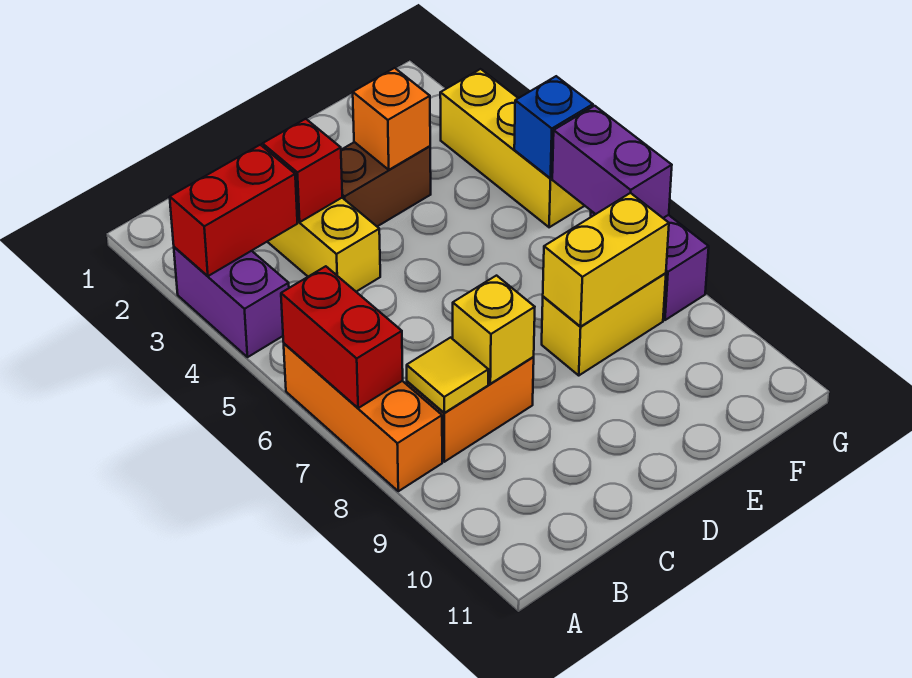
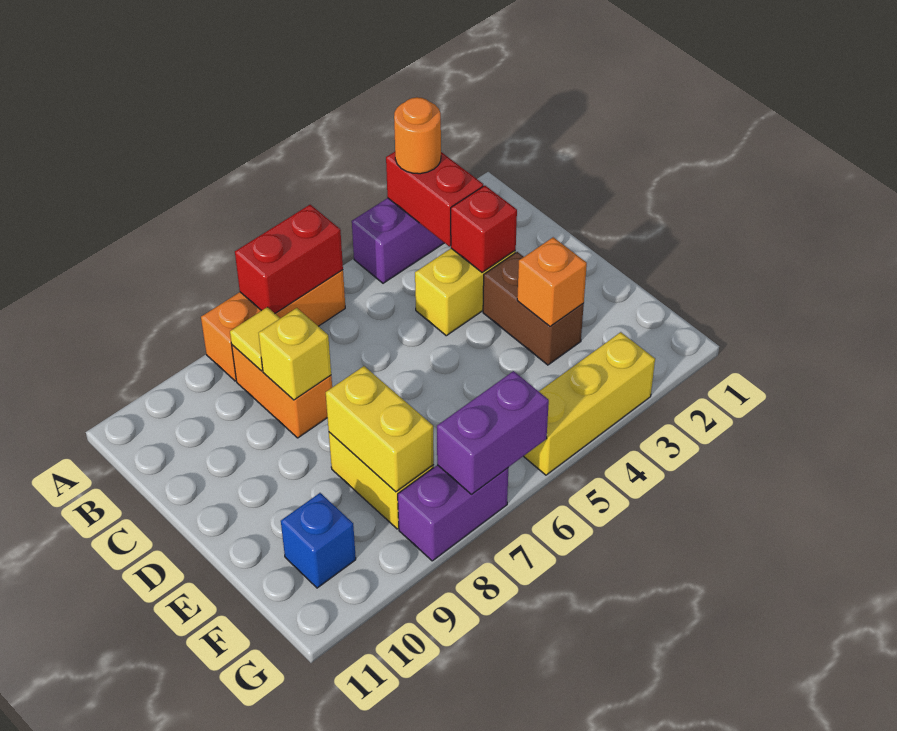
none -> orange 1x1 round brick [394,97,441,174]
blue 1x1 brick [514,76,593,178] -> blue 1x1 brick moved to [281,493,356,588]

